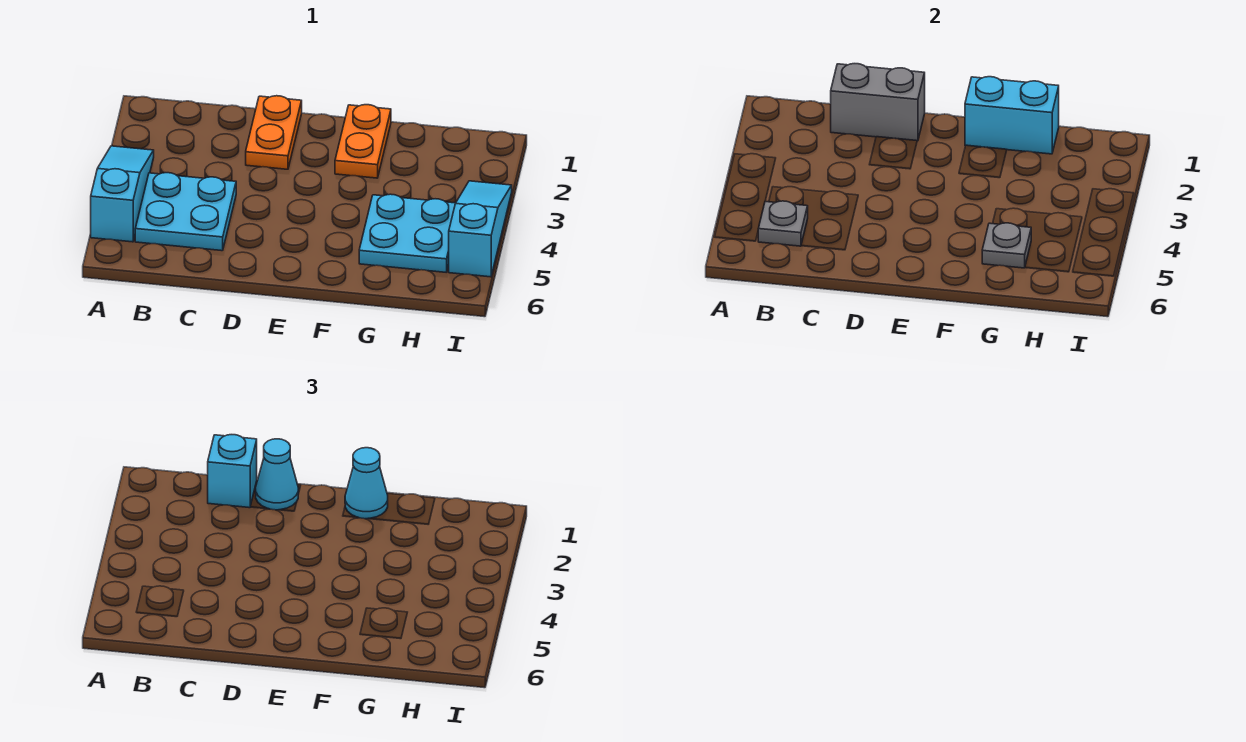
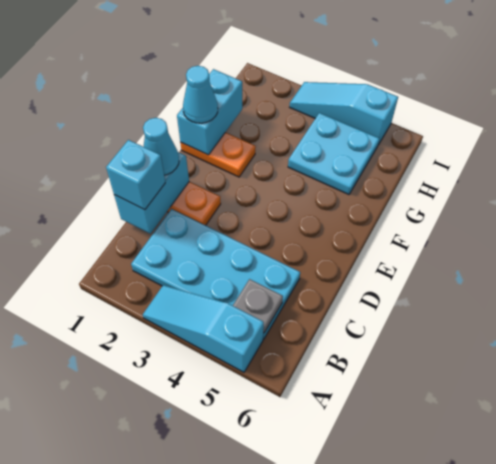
cyan 2x2 plate [135,173,236,251] -> cyan 2x4 plate [131,209,300,339]
grey 1x2 brick [831,64,925,141] -> cyan 1x2 brick [114,152,189,234]
grey 1x1 plate [982,223,1031,268] -> none

